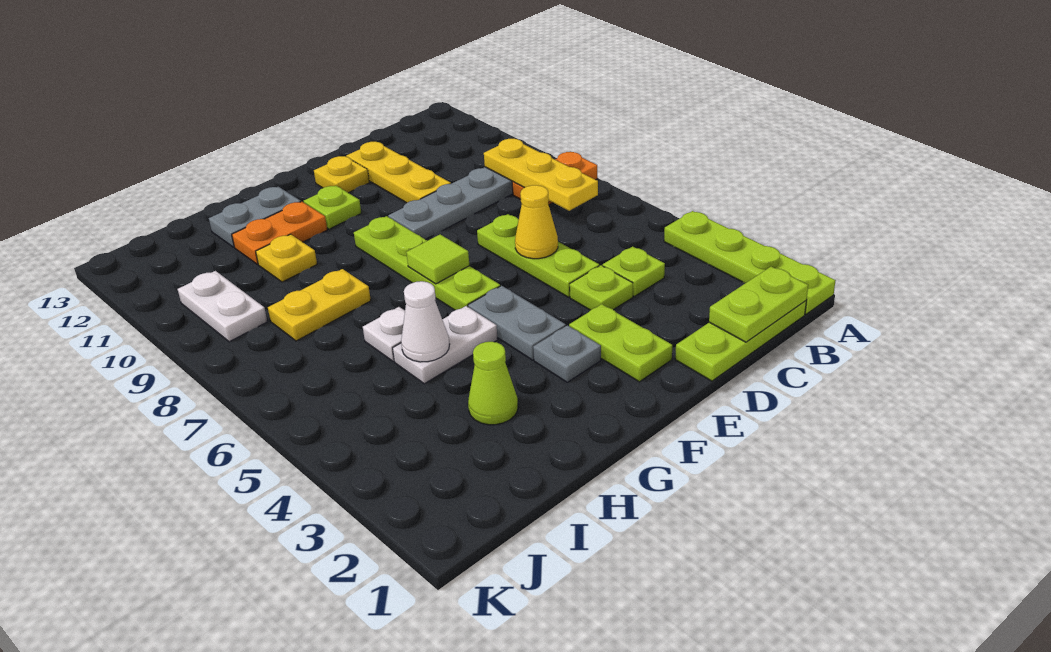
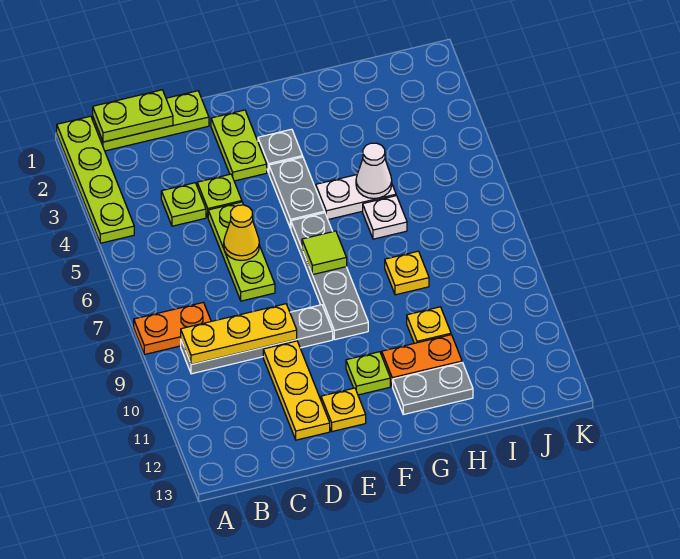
yellow 1x3 plate [484,139,598,211] -> yellow 1x3 plate turned to [181,304,297,364]
lime 1x4 plate [354,216,500,310] -> grey 1x4 plate [291,213,368,340]
lime 1x1 cone [468,342,518,425] -> none
yellow 1x2 plate [268,269,371,341] -> yellow 1x1 plate [385,251,429,295]
white 1x2 plate [178,271,267,342] -> none

